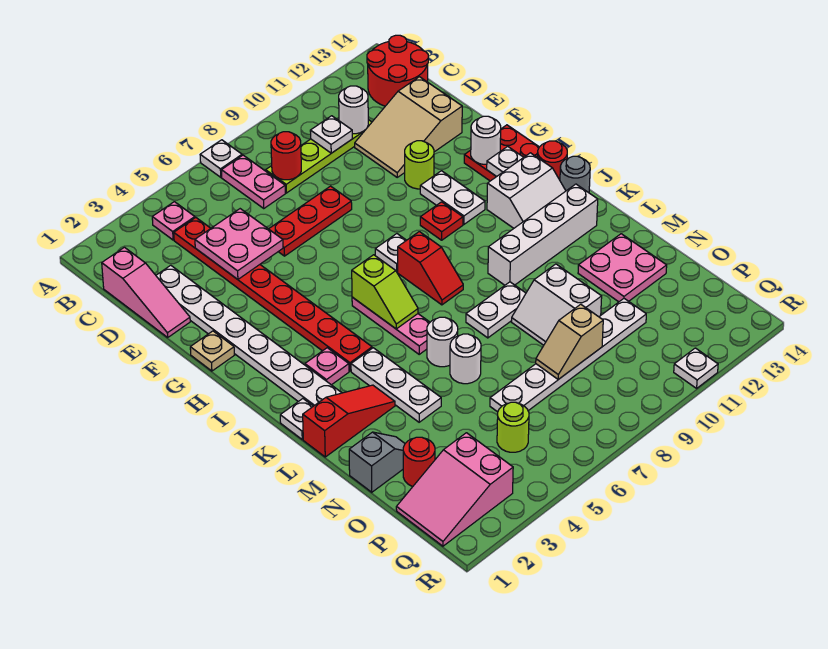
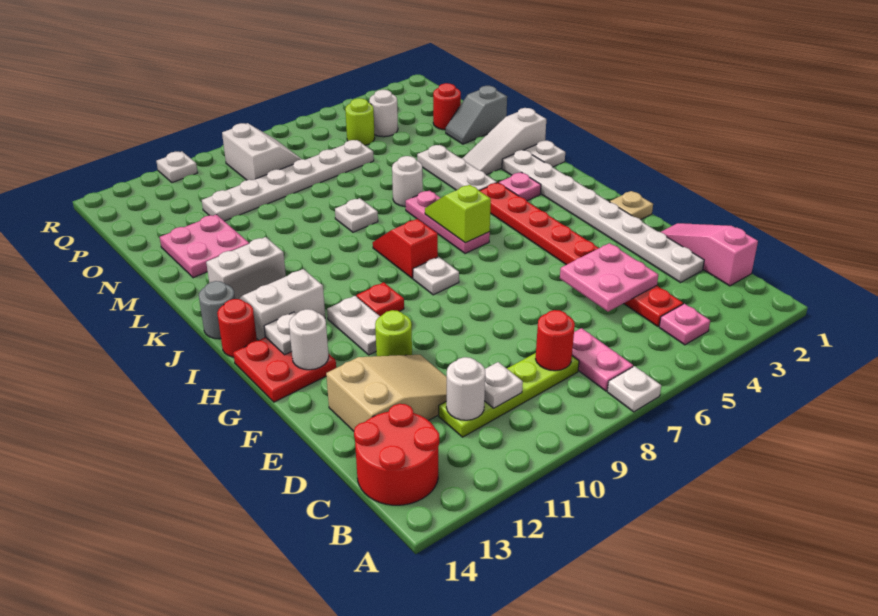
red 1x3 plate [269,186,352,256] -> none
white 1x4 brick [488,184,598,285] -> white 1x2 brick [206,237,286,299]
red 1x3 slope [303,385,395,457] -> white 1x3 slope [462,108,546,175]
white 1x2 plate [466,282,526,338] -> white 1x1 plate [335,198,378,232]
white 1x1 round brick [450,334,481,384] -> white 1x1 round brick moved to [369,90,398,137]
white 2x2 slope [511,264,602,345] -> white 2x2 slope moved to [222,123,301,180]
tan 1x2 slope [536,304,603,379] -> none
pink 2x3 slope [396,433,513,546] -> none

